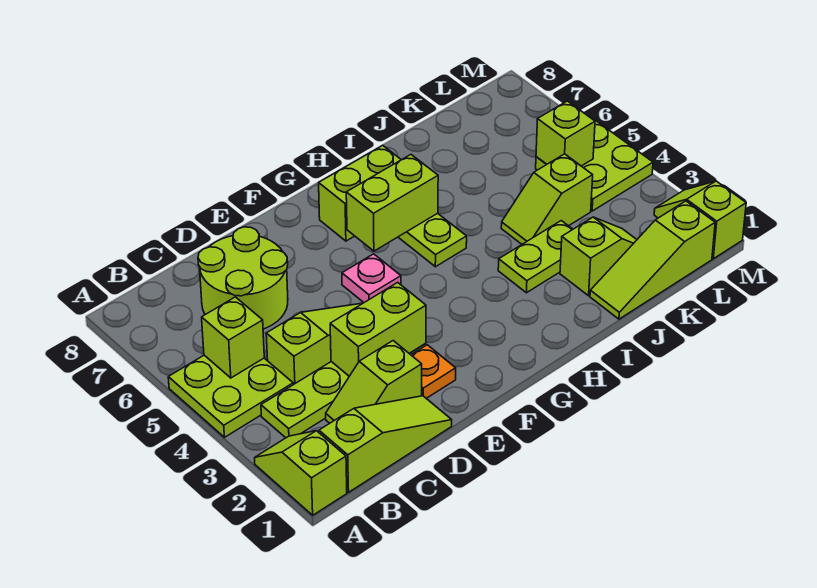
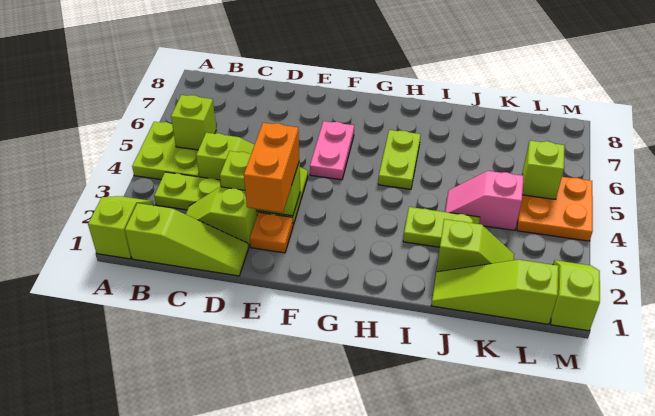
lime 2x2 round brick [198,227,288,329] -> none
none -> orange 1x2 brick [244,123,299,213]
pink 1x1 plate [342,254,401,302] -> pink 1x2 plate [310,121,354,180]
lime 1x2 brick [346,155,438,251] -> none
lime 1x2 brick [319,146,401,241] -> none
lime 1x2 slope [501,154,593,244] -> pink 1x2 slope [445,171,524,230]
lime 2x2 plate [536,121,653,211] -> orange 2x2 plate [517,172,593,241]

